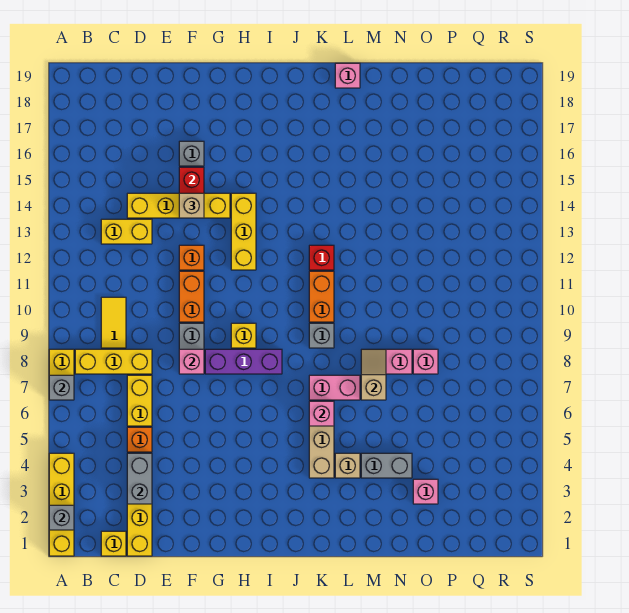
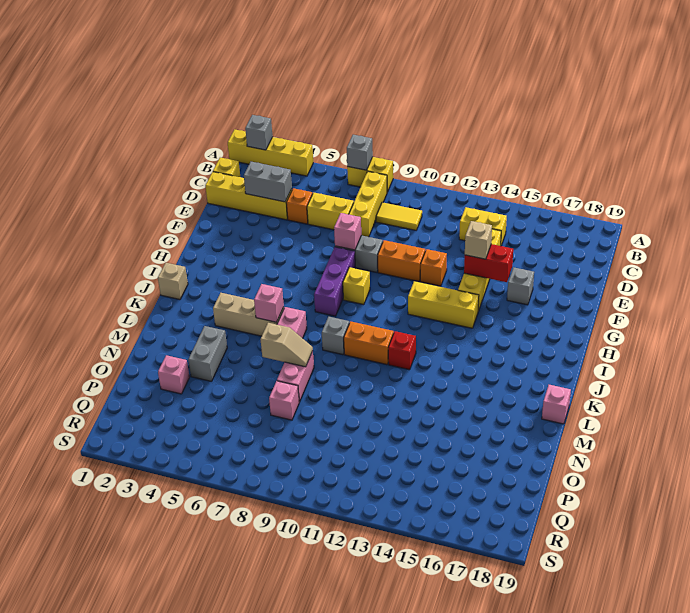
yellow 1x2 brick [101,219,152,244] -> yellow 1x2 brick turned to [459,207,507,246]
tan 1x1 brick [335,453,360,478] -> tan 1x1 brick moved to [158,263,188,300]

